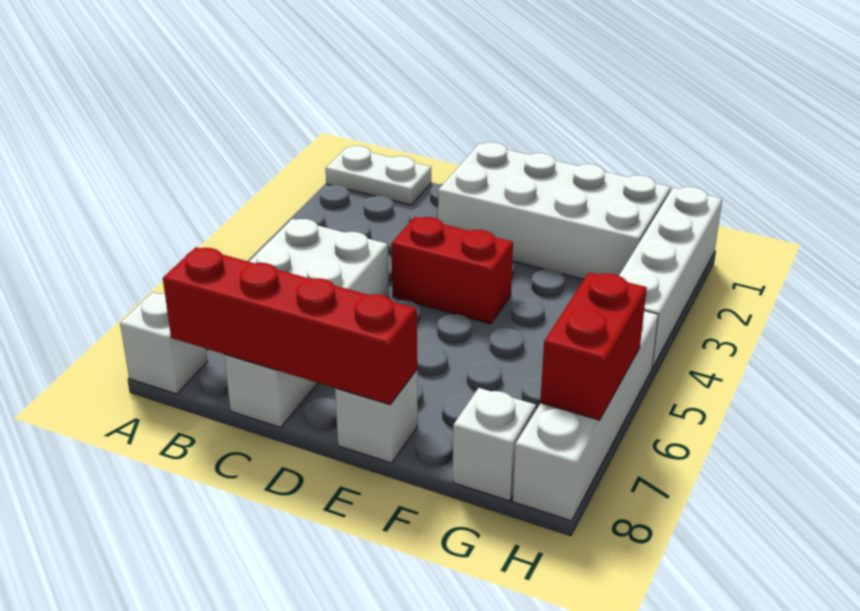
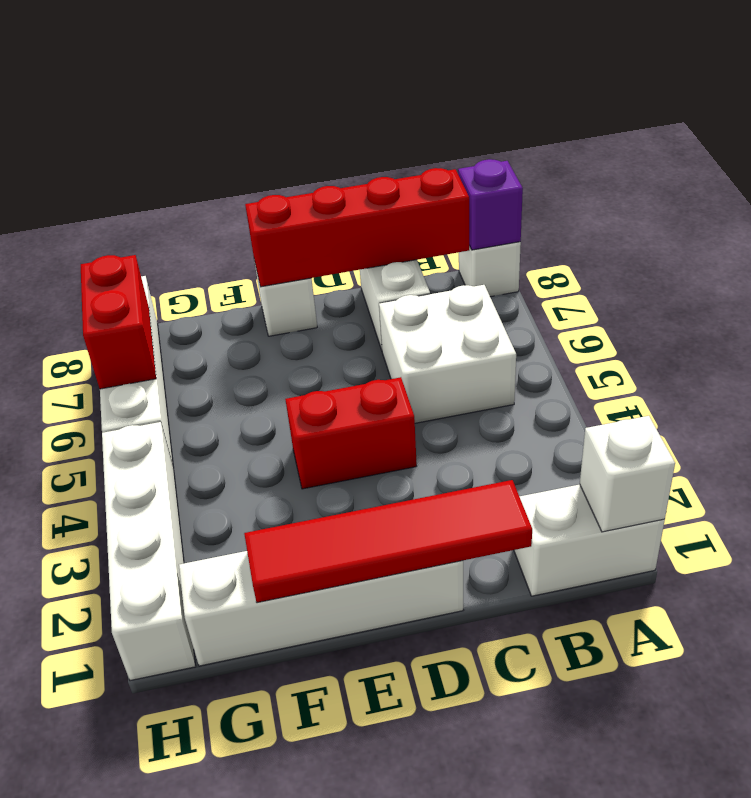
white 1x2 plate [325,146,431,205] -> white 1x2 brick [514,484,665,596]
none -> purple 1x1 brick [458,159,523,250]
none -> red 1x4 tile [244,480,532,603]
white 2x4 brick [438,142,671,280] -> white 1x4 brick [179,551,463,666]
white 1x1 brick [453,388,536,501] -> white 1x1 brick moved to [580,416,675,532]

